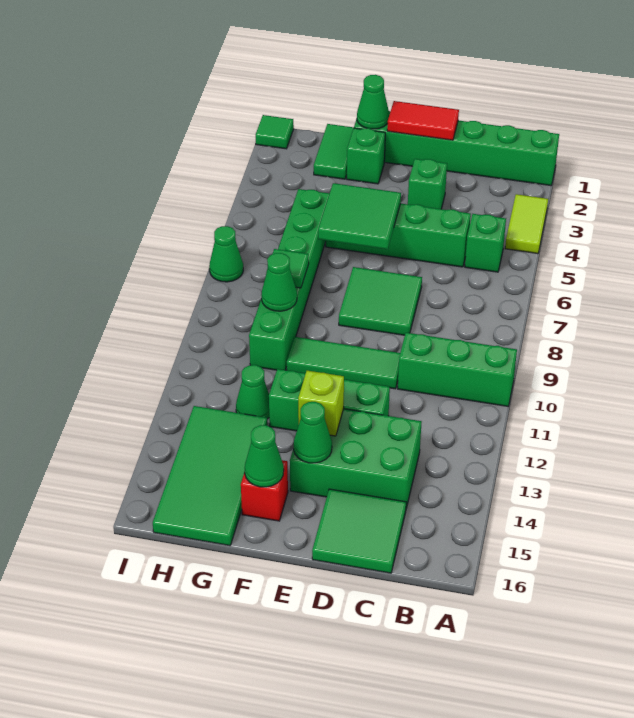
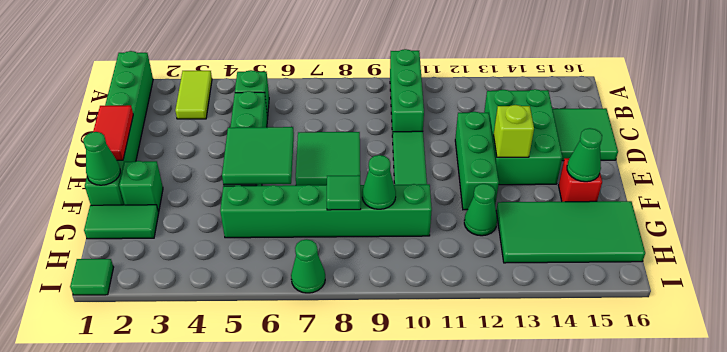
lime 1x2 tile [505,194,548,254] -> lime 1x2 tile turned to [175,71,212,119]
green 1x1 brick [408,159,447,209] -> none
green 1x1 cone [294,402,332,463] -> none

